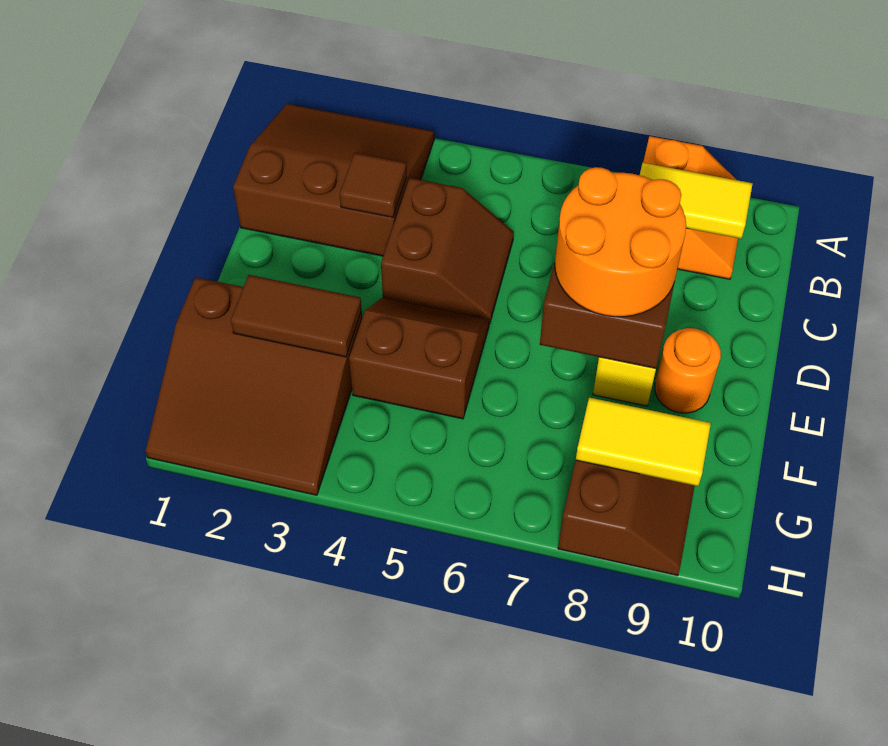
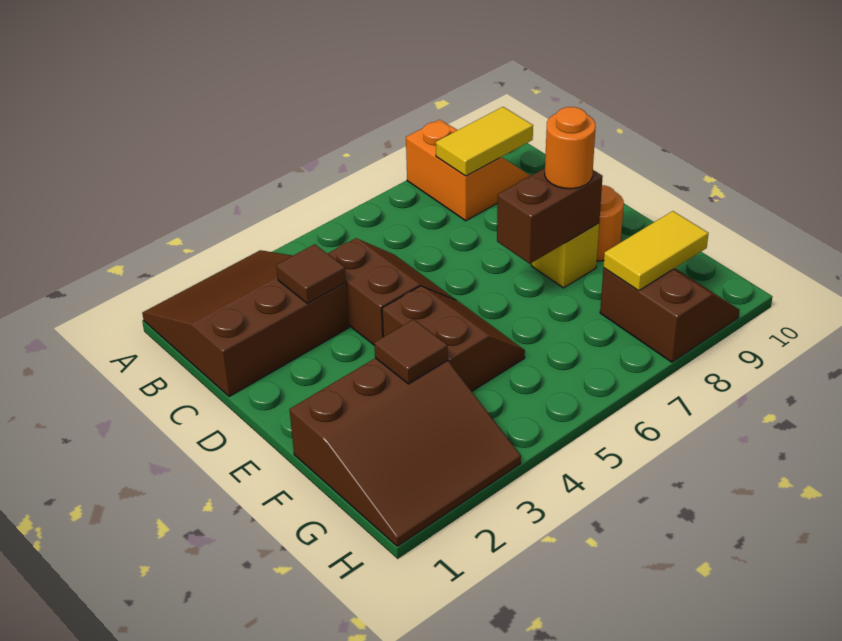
orange 2x2 round brick [555,167,686,317] -> orange 1x1 round brick [545,107,596,189]
brown 2x2 slope [349,298,489,419] -> brown 2x2 slope turned to [382,286,525,391]
brown 1x2 tile [231,275,362,357] -> brown 1x1 tile [374,319,448,384]

